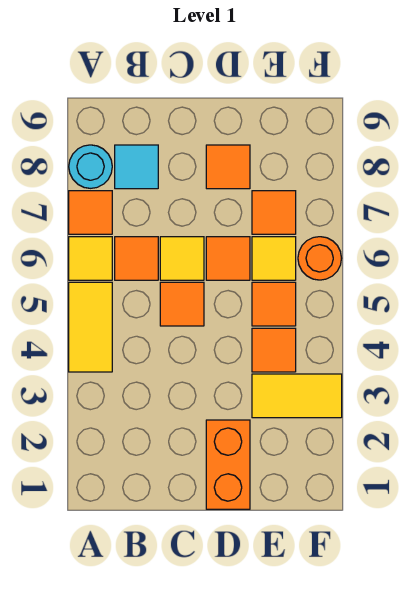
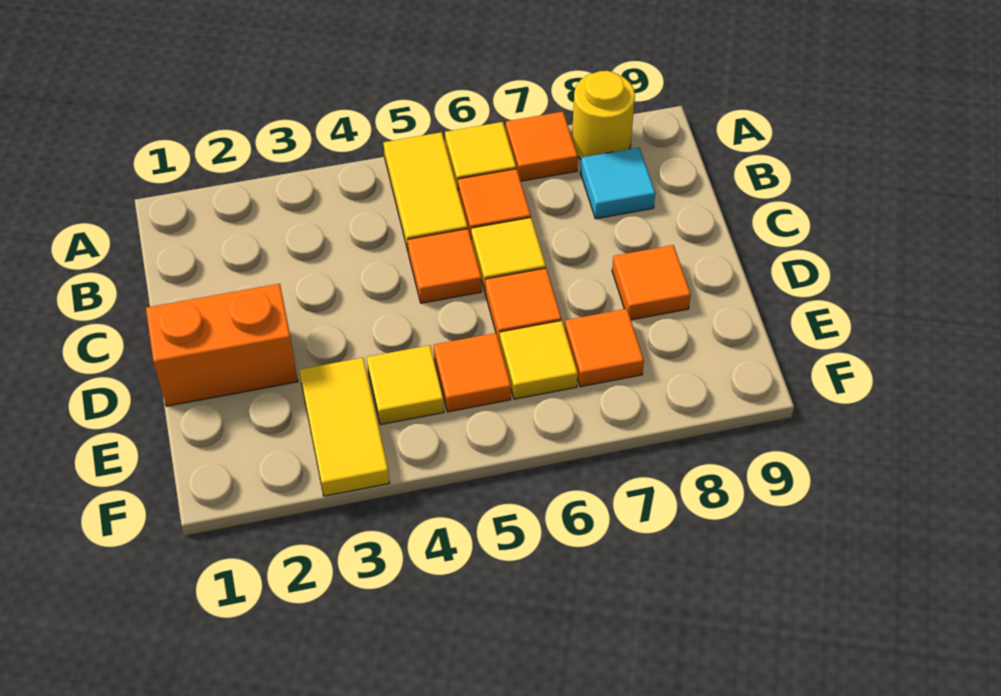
yellow 1x2 tile [69,282,112,372] -> yellow 1x2 tile turned to [384,132,468,250]
cyan 1x1 round brick [69,145,112,188] -> yellow 1x1 round brick [572,71,635,159]
orange 1x1 tile [252,328,296,372] -> yellow 1x1 tile [367,345,444,425]
orange 1x1 round brick [298,237,342,280] -> none

